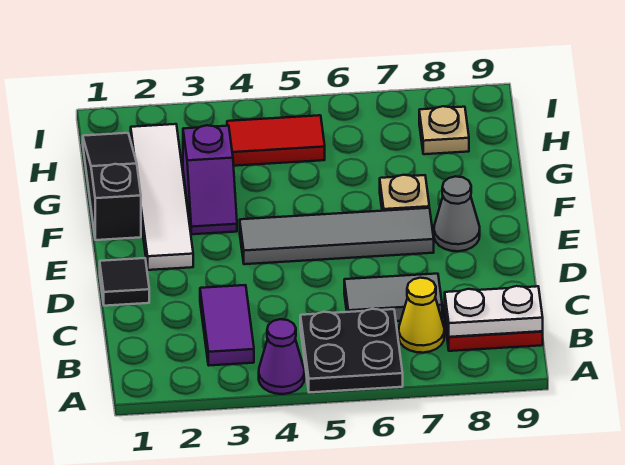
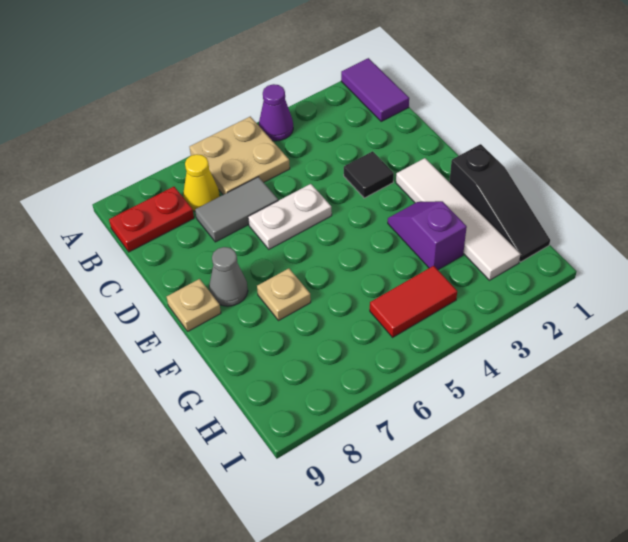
black 2x2 plate [300,309,403,393] -> tan 2x2 plate [190,117,290,195]
purple 1x2 tile [200,285,254,365] -> purple 1x2 tile moved to [341,58,409,121]
white 1x2 plate [445,286,543,337] -> white 1x2 plate moved to [248,184,332,249]
black 1x1 tile [100,258,149,306] -> black 1x1 tile moved to [344,151,394,198]
grey 1x4 tile [240,208,434,264] -> none
tan 1x1 plate [419,106,469,154] -> tan 1x1 plate moved to [167,279,221,331]

